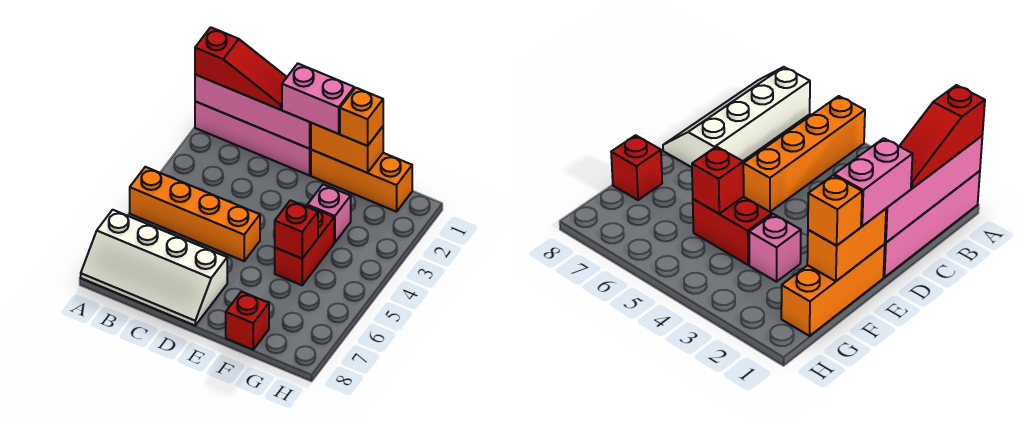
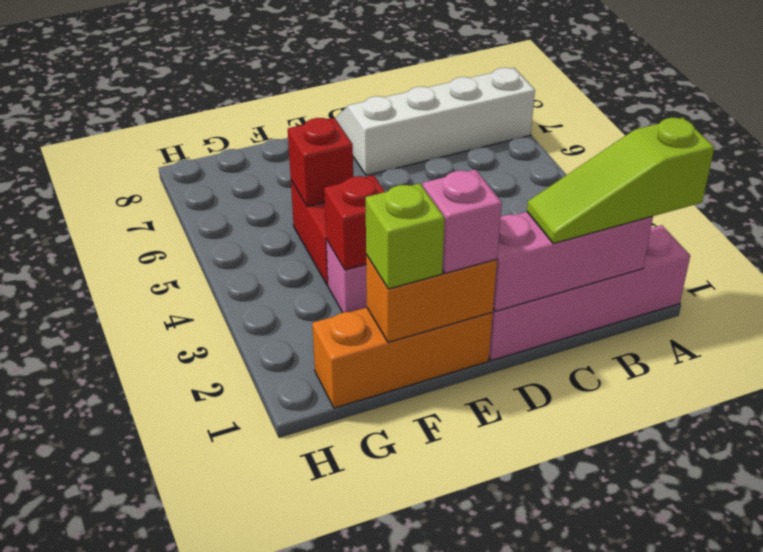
pink 1x4 brick [195,75,311,149] -> pink 1x3 brick [493,212,653,311]
red 1x3 slope [195,27,287,110] -> lime 1x3 slope [527,118,715,244]
orange 1x4 brick [130,167,260,261] -> none
pink 1x2 brick [282,64,354,134] -> pink 1x1 brick [423,169,502,273]
orange 1x1 brick [340,88,383,146] -> lime 1x1 brick [366,183,445,289]
red 1x1 brick [226,291,269,350] -> red 1x1 brick moved to [324,175,385,270]

